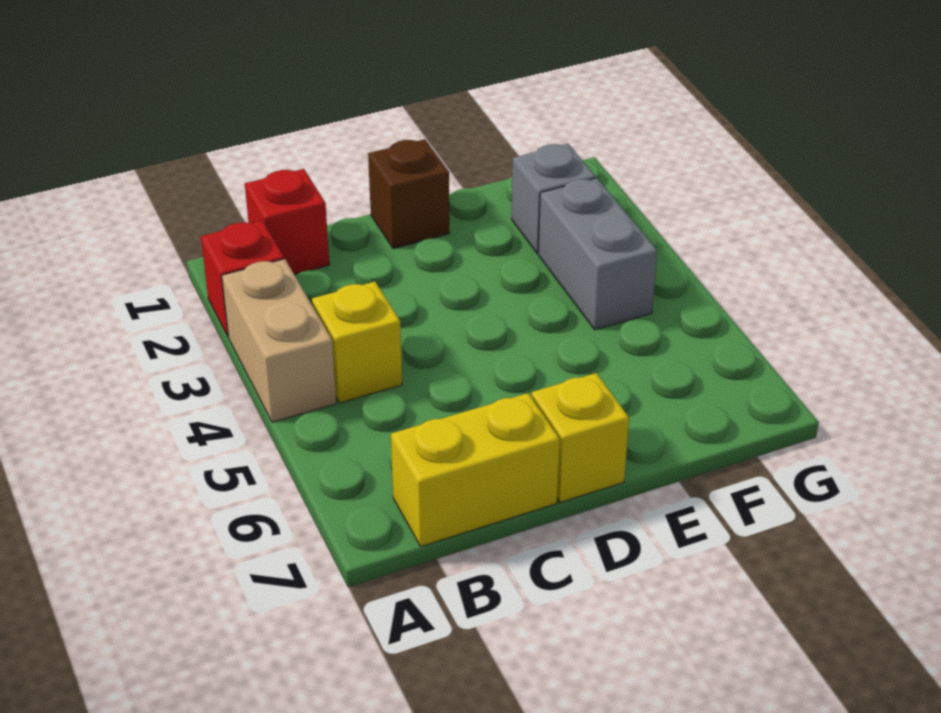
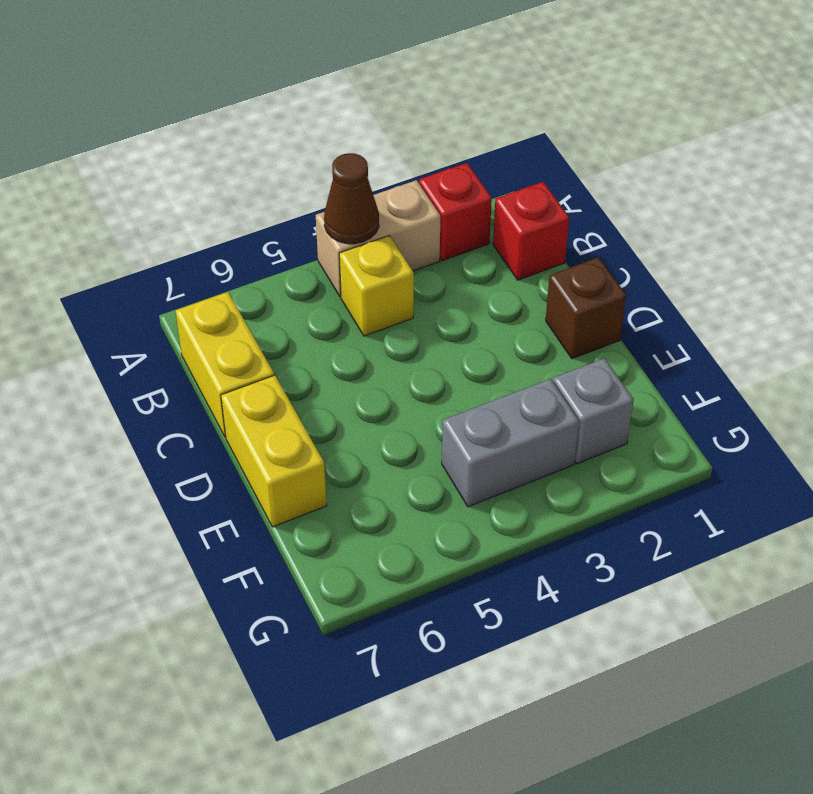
none -> brown 1x1 cone [324,153,379,244]
yellow 1x1 brick [532,373,629,502] -> yellow 1x2 brick [221,375,327,527]

